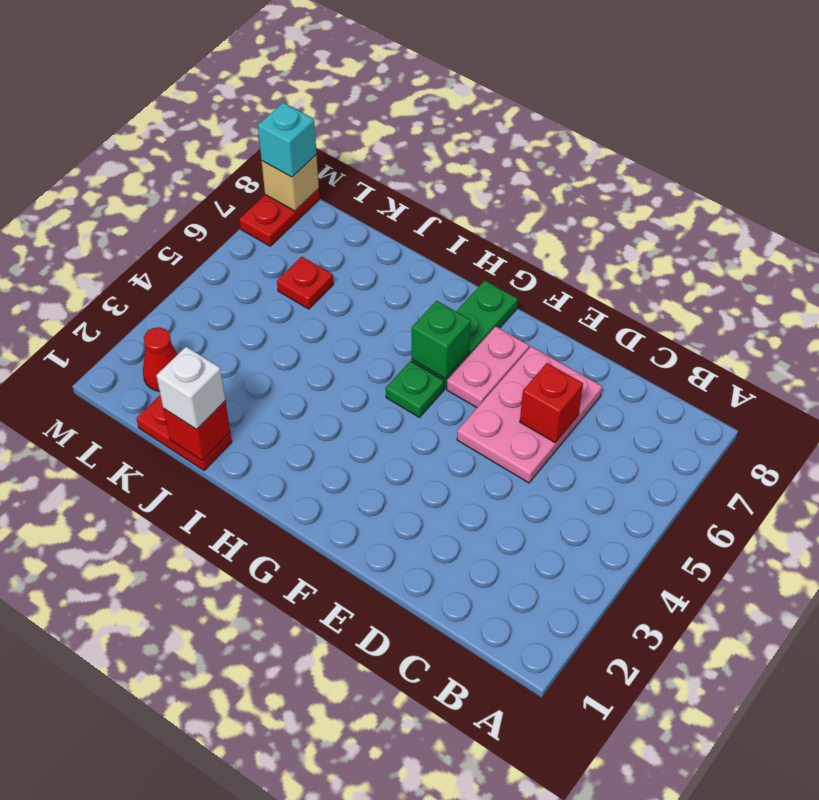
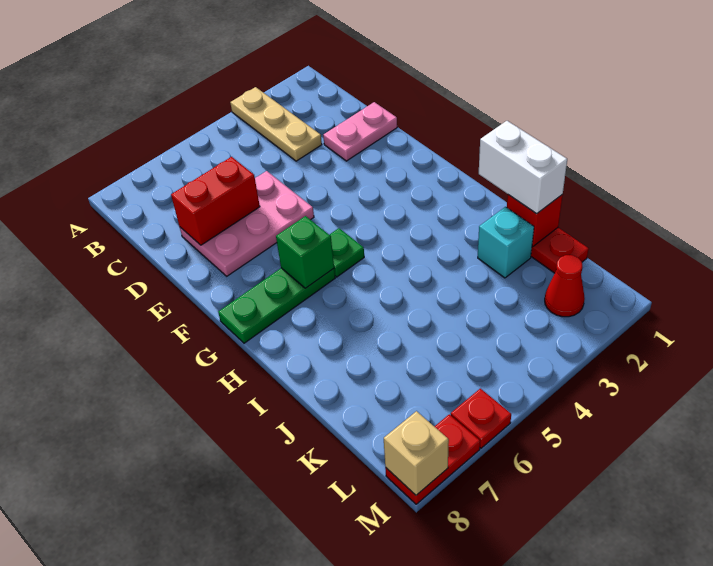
none -> tan 1x3 plate [230,87,322,161]
red 1x1 brick [520,363,583,443] -> red 1x2 brick [171,157,260,245]
pink 1x2 plate [447,326,529,408] -> pink 1x2 plate moved to [323,102,397,161]
white 1x1 brick [156,347,225,429] -> white 1x2 brick [479,121,567,214]
red 1x1 plate [277,257,333,309] -> red 1x1 plate moved to [451,389,511,448]
cyan 1x1 brick [258,103,316,177] -> cyan 1x1 brick moved to [478,207,534,278]

